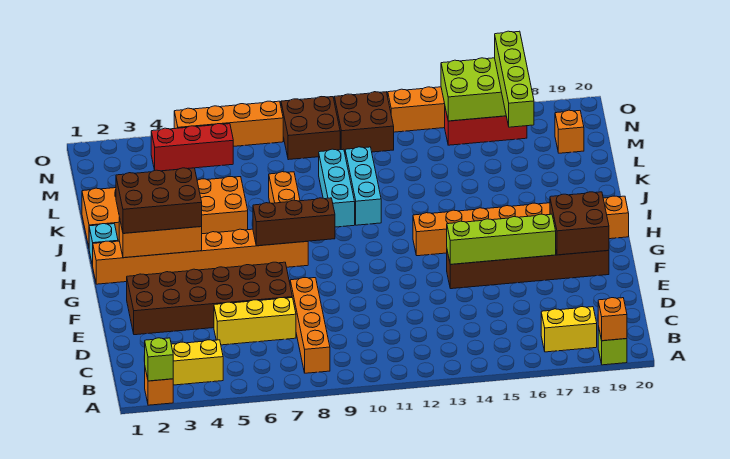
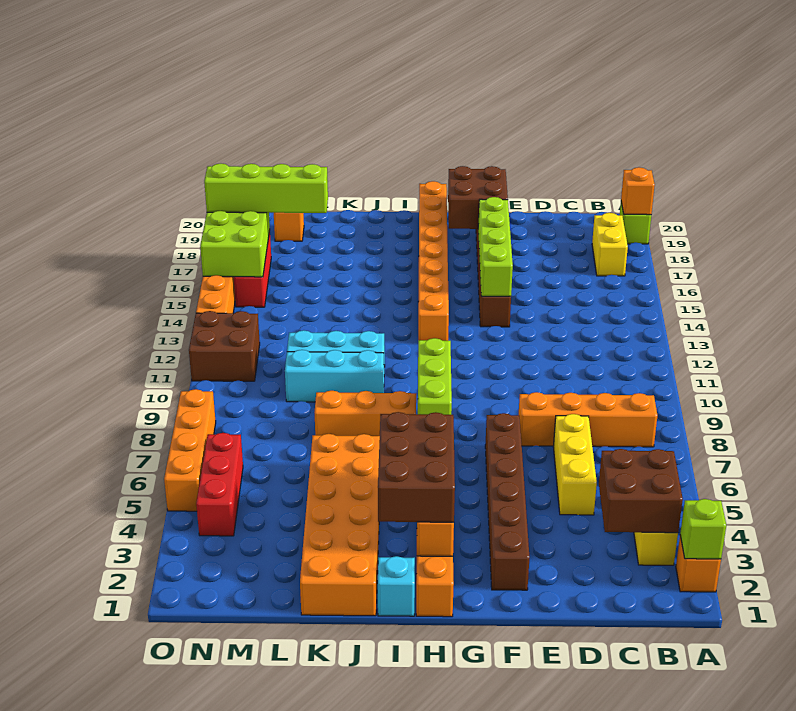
brown 2x6 brick [127,262,292,335] -> brown 1x6 brick [485,413,530,590]
brown 1x3 brick [253,198,335,246] -> lime 1x3 brick [418,338,452,415]
brown 2x2 brick [281,97,340,160] -> brown 2x2 brick moved to [599,449,683,533]

